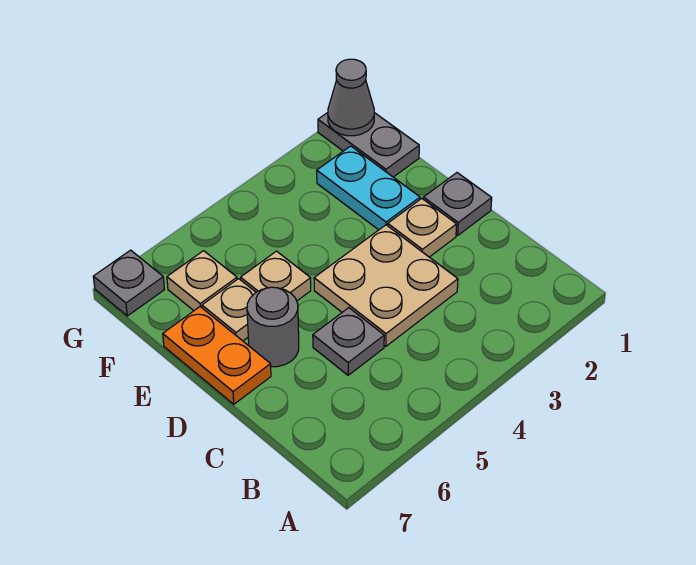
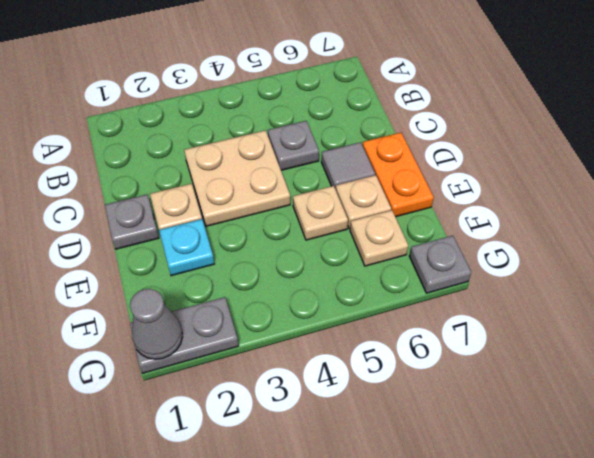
grey 1x1 round brick [247,287,299,367] -> grey 1x1 tile [321,142,375,189]
cyan 1x2 plate [317,146,420,230] -> cyan 1x1 plate [159,219,214,276]
grey 1x2 plate [318,113,419,177] -> grey 1x2 plate turned to [130,297,239,373]

